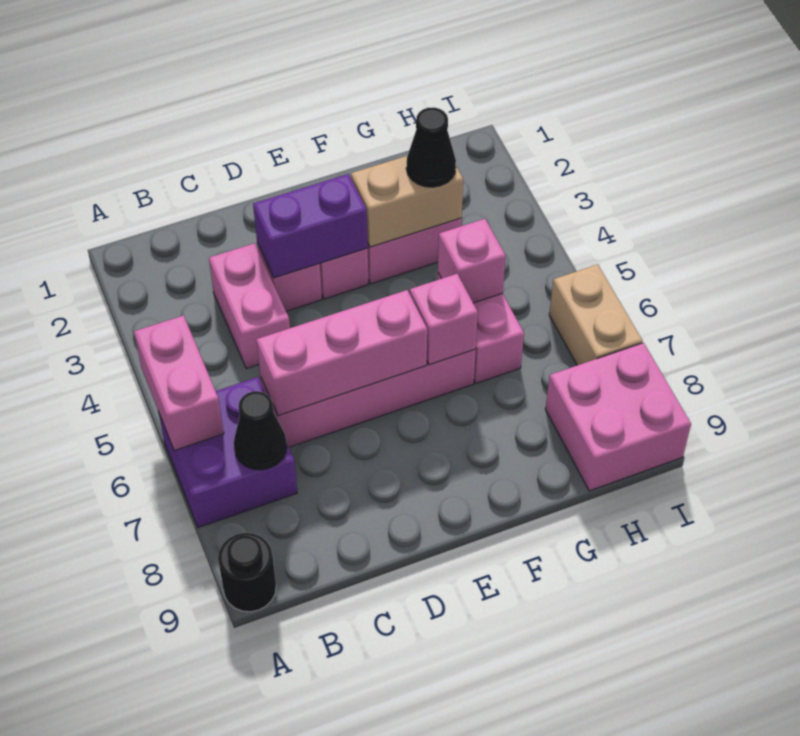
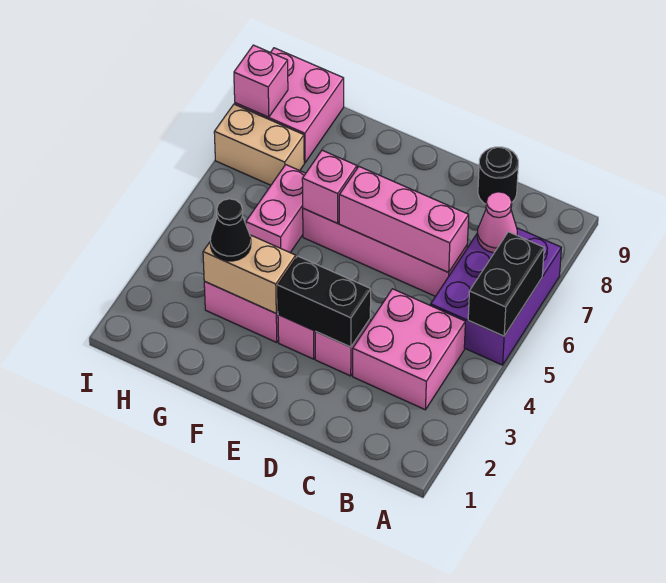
pink 1x2 brick [134,315,224,451] -> black 1x2 brick [468,232,544,336]
purple 2x2 brick [158,377,297,528] -> purple 2x3 brick [431,228,561,365]
black 1x1 round brick [218,533,276,612] -> black 1x1 round brick moved to [478,147,518,204]
black 1x1 cone [234,391,287,470] -> pink 1x1 cone [477,192,517,253]
pink 1x2 brick [209,243,290,369] -> pink 2x2 brick [353,289,465,410]
purple 1x2 brick [253,174,368,278] -> black 1x2 brick [278,256,371,347]
pink 1x1 brick [438,219,506,303] -> pink 1x1 brick moved to [234,45,288,117]
tan 1x2 brick [549,264,642,365] -> tan 1x2 brick turned to [214,104,304,185]

